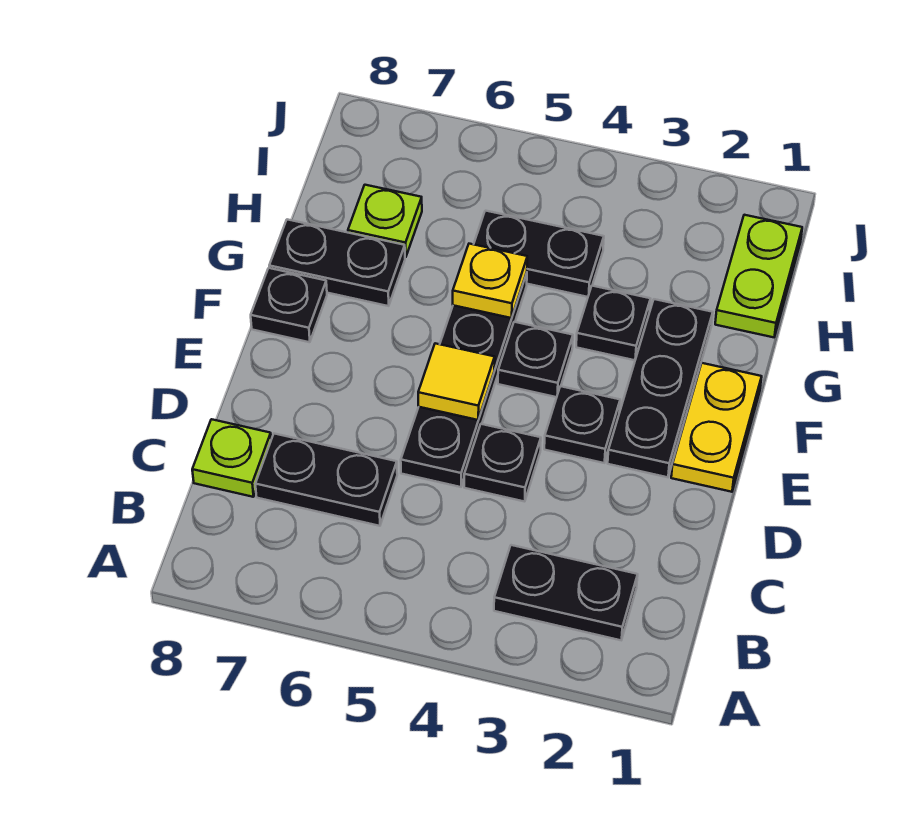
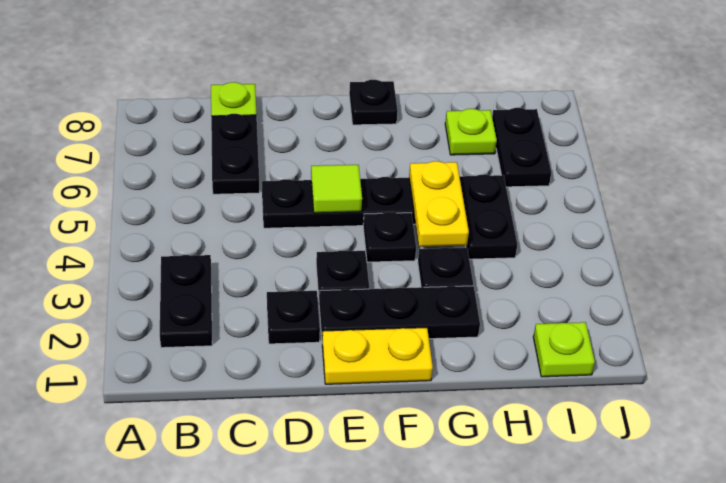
black 1x1 plate [464,424,541,502] -> black 1x1 plate moved to [267,291,320,344]
yellow 1x1 tile [418,343,495,420] -> lime 1x1 tile [311,165,362,213]
yellow 1x1 plate [453,244,527,318] -> yellow 1x2 plate [409,161,469,247]
black 1x2 plate [269,219,405,306] -> black 1x2 plate moved to [492,108,551,187]
lime 1x2 plate [715,215,802,337] -> lime 1x1 plate [533,322,595,377]

